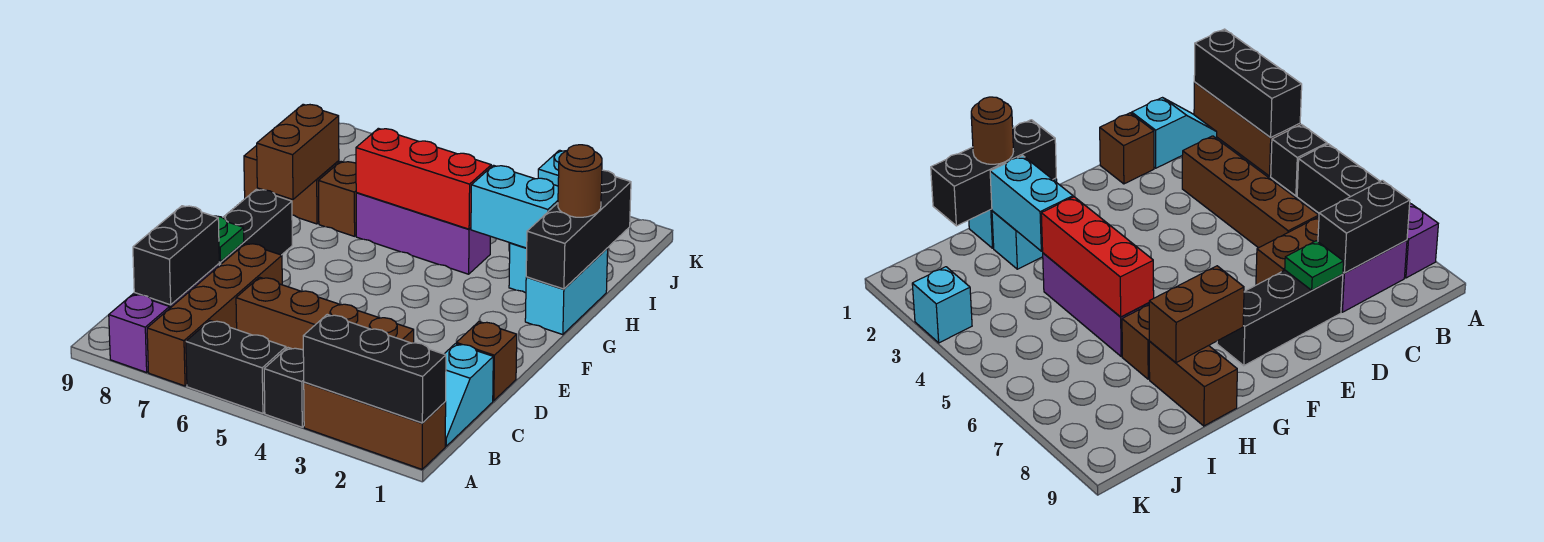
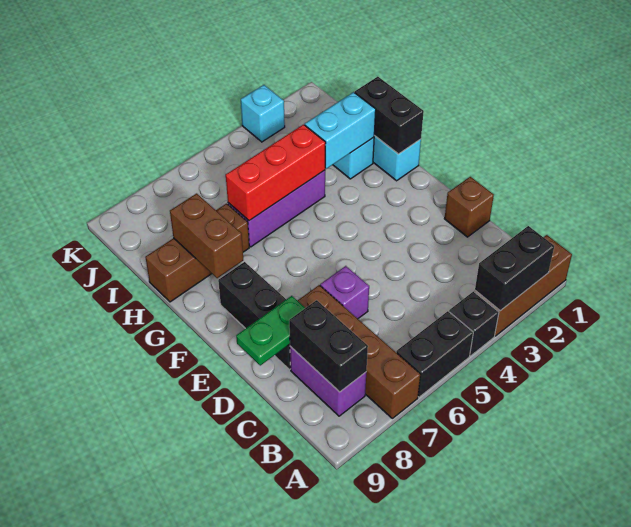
black 1x3 brick [303,315,446,423] -> black 1x2 brick [475,226,554,311]
purple 1x1 brick [109,294,170,372] -> purple 1x1 brick moved to [320,266,369,319]
cyan 1x2 slope [445,344,493,446] -> none
brown 1x4 brick [236,277,414,350] -> none
green 1x1 plate [215,216,244,262] -> green 1x2 plate [236,296,305,365]
black 1x3 brick [526,170,631,289] -> black 1x2 brick [355,77,424,154]
brown 1x1 round brick [558,145,602,217] -> none

